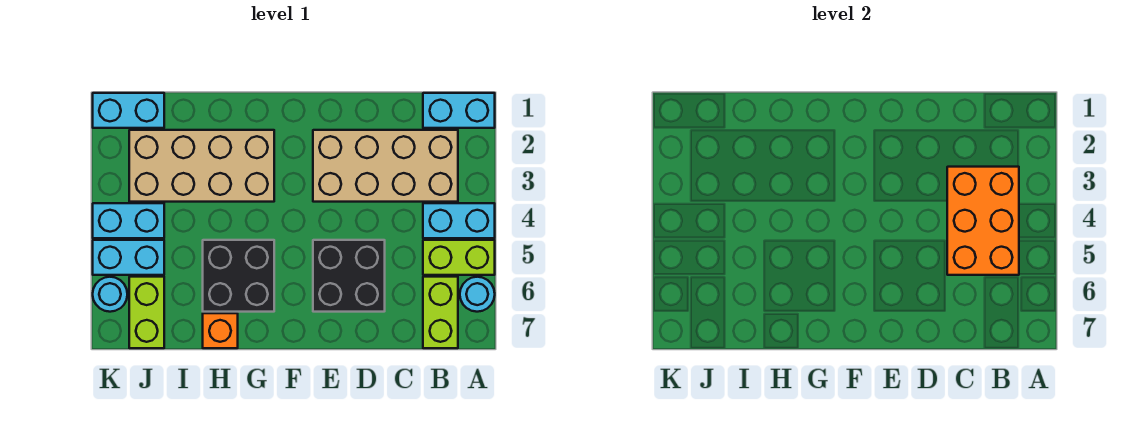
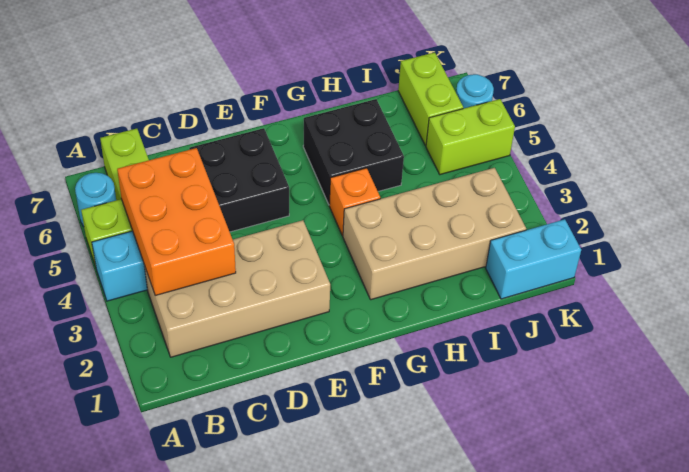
cyan 1x2 brick [423,93,495,128] -> none
orange 1x1 brick [203,313,238,348] -> orange 1x1 brick moved to [329,168,380,236]
cyan 1x2 brick [93,203,164,238] -> none
cyan 1x2 brick [93,240,164,275] -> lime 1x2 brick [426,99,515,175]

